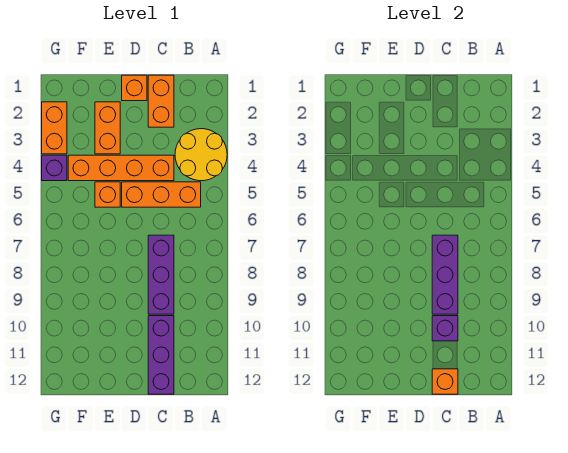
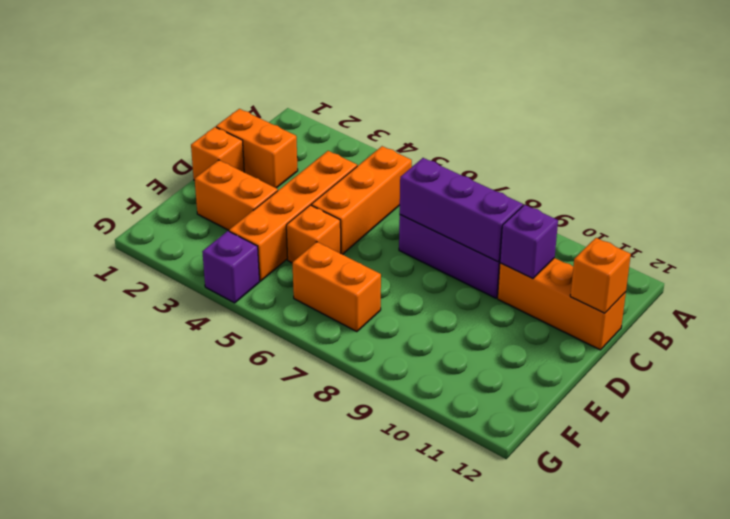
yellow 2x2 round brick [175,129,227,181] -> none
purple 1x3 brick [148,316,174,394] -> orange 1x3 brick [498,258,626,350]
orange 1x2 brick [42,102,67,154] -> orange 1x2 brick moved to [292,242,381,332]

